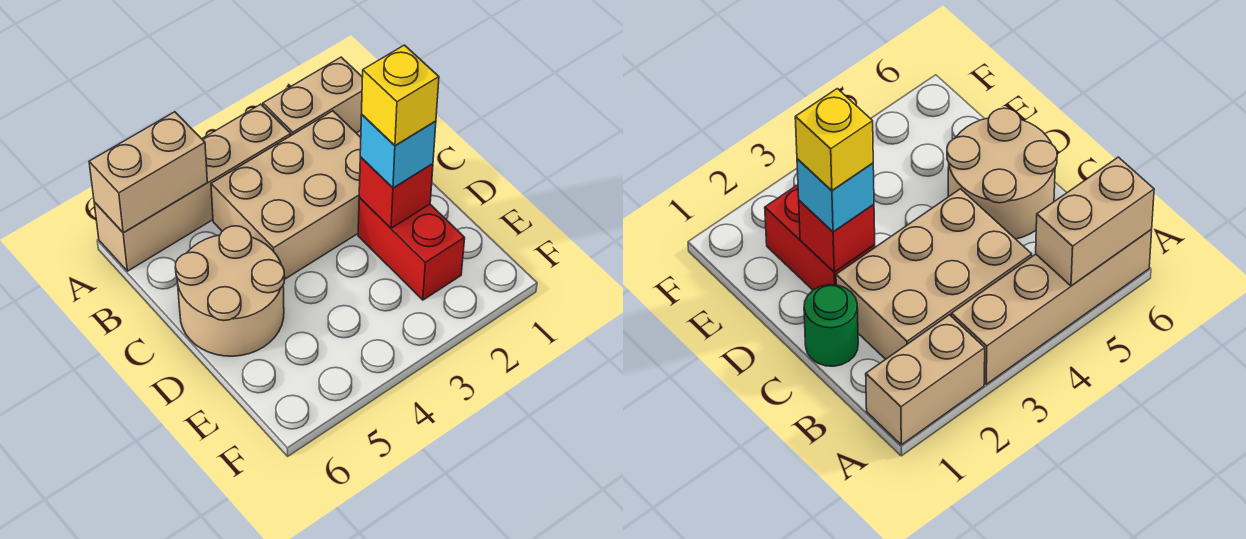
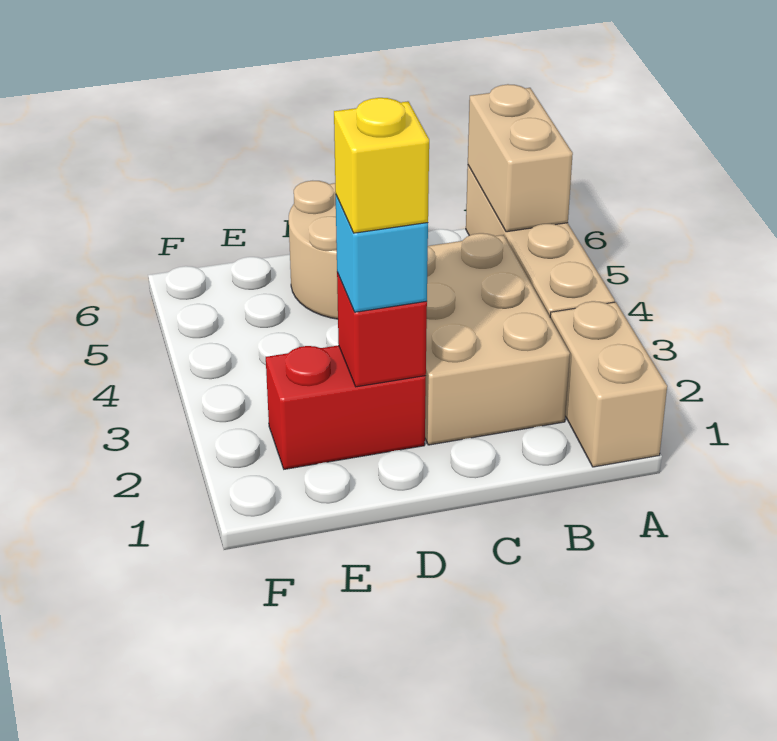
green 1x1 round brick [804,285,858,366] -> none

